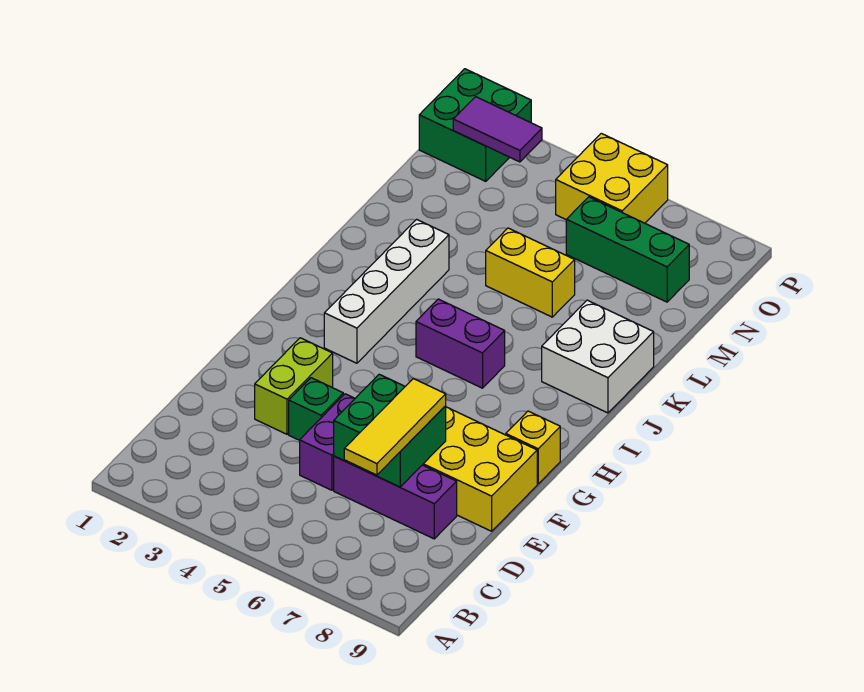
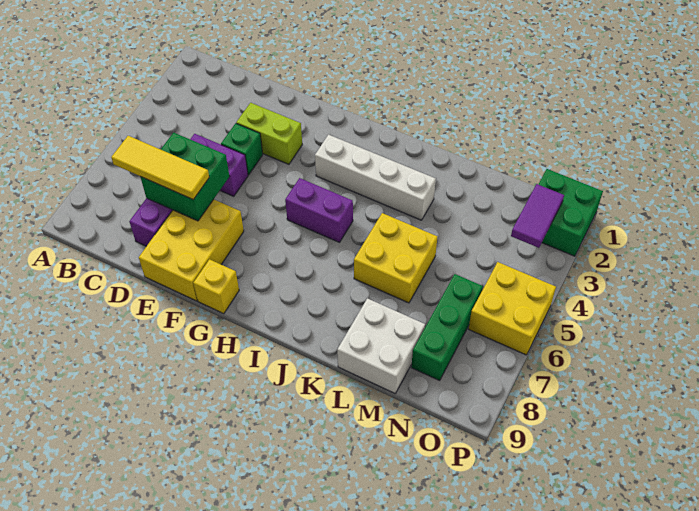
purple 1x2 brick [416,299,505,388] -> purple 1x2 brick turned to [285,178,353,242]
white 2x2 brick [542,300,654,413] -> white 2x2 brick moved to [337,298,425,393]
yellow 1x2 brick [486,228,575,317] -> yellow 2x2 brick [354,213,437,303]

